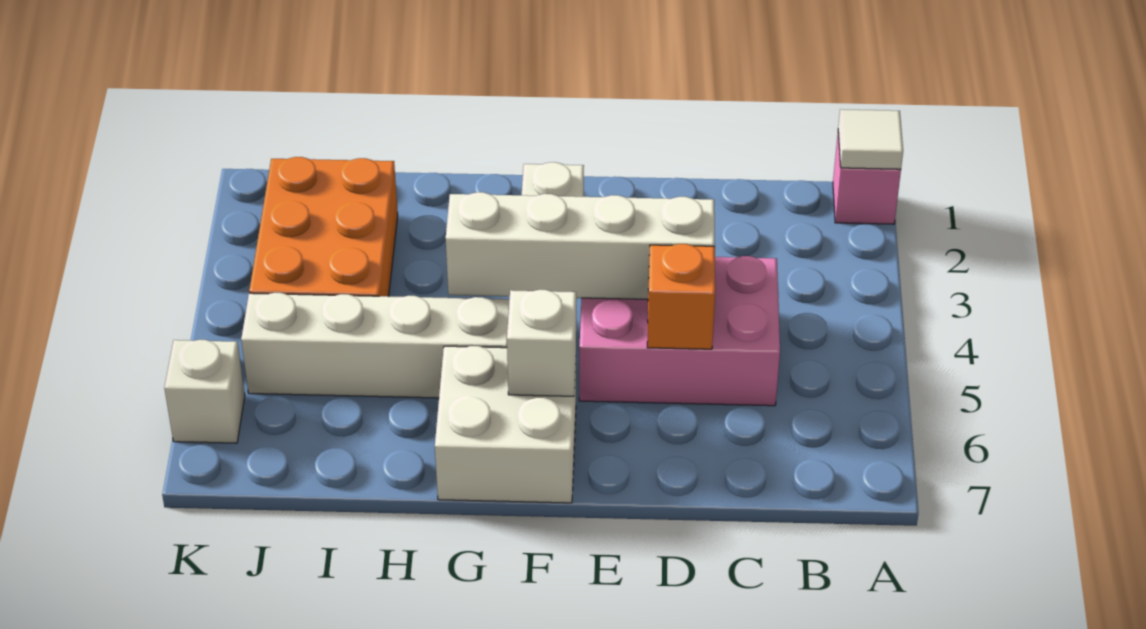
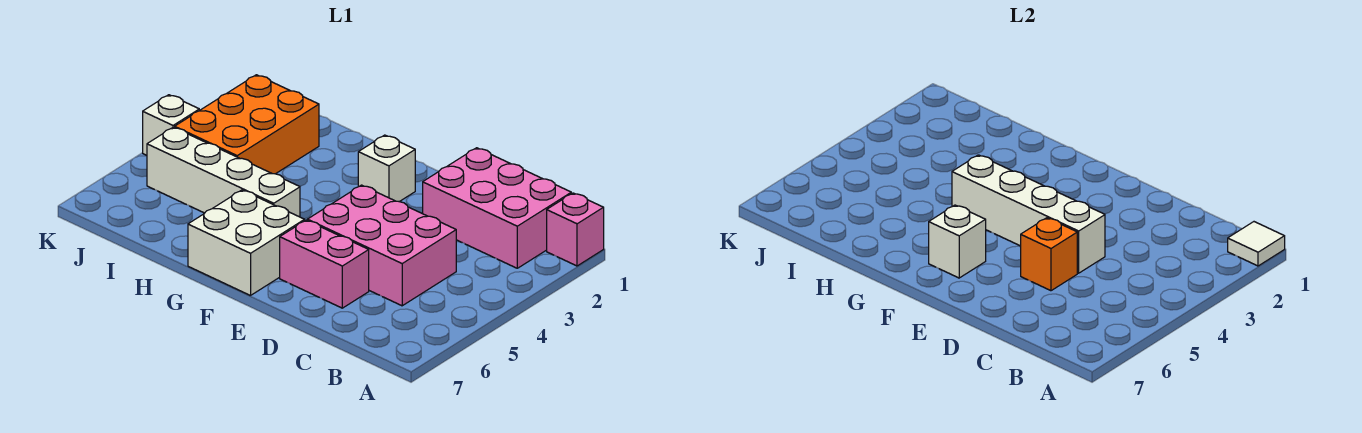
none -> pink 2x3 brick [423,148,571,268]
none -> pink 1x2 brick [280,220,369,308]
white 1x1 brick [164,340,245,443] -> white 1x1 brick moved to [143,95,199,155]

